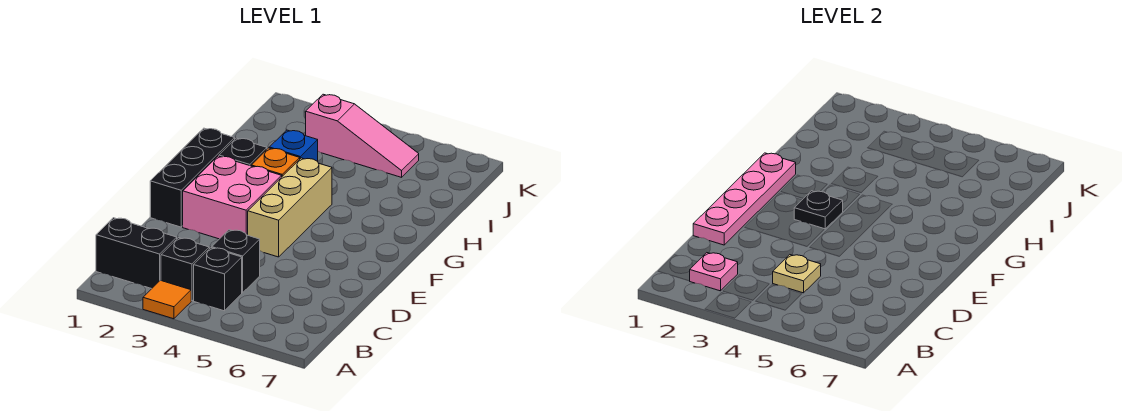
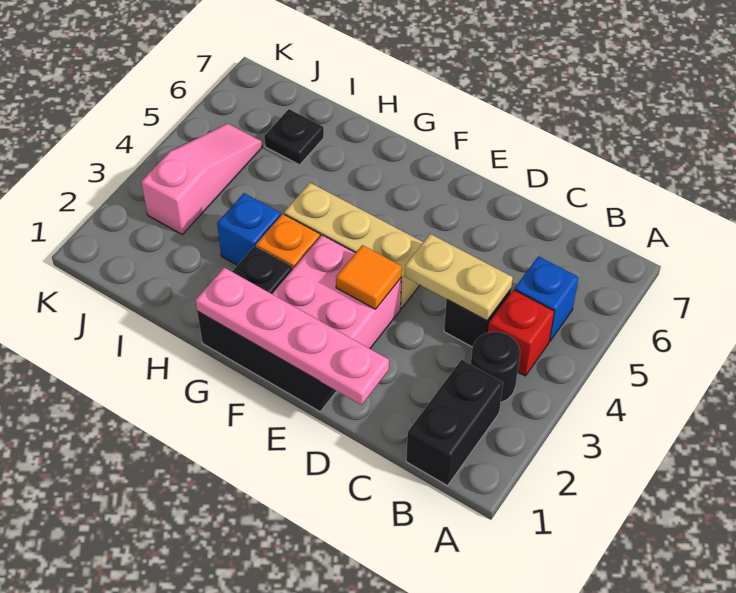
orange 1x1 tile [143,280,191,319] -> orange 1x1 tile moved to [336,245,402,309]
pink 1x1 plate [690,253,738,291] -> none
black 1x1 brick [161,238,209,301] -> black 1x1 round brick [471,332,520,402]
black 1x1 brick [194,248,242,311] -> red 1x1 brick [488,290,554,376]
none -> blue 1x1 brick [514,256,579,341]
tan 1x1 plate [773,255,821,293] -> tan 1x2 plate [405,234,513,320]
black 1x1 plate [794,191,843,229] -> black 1x1 plate moved to [264,109,324,165]

